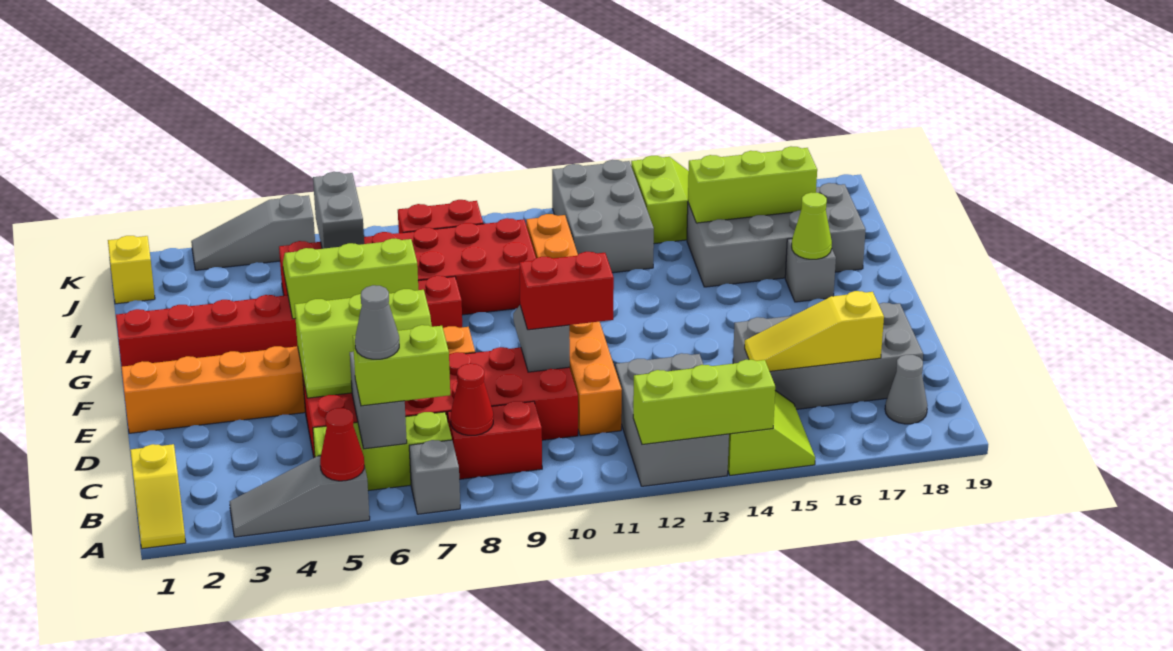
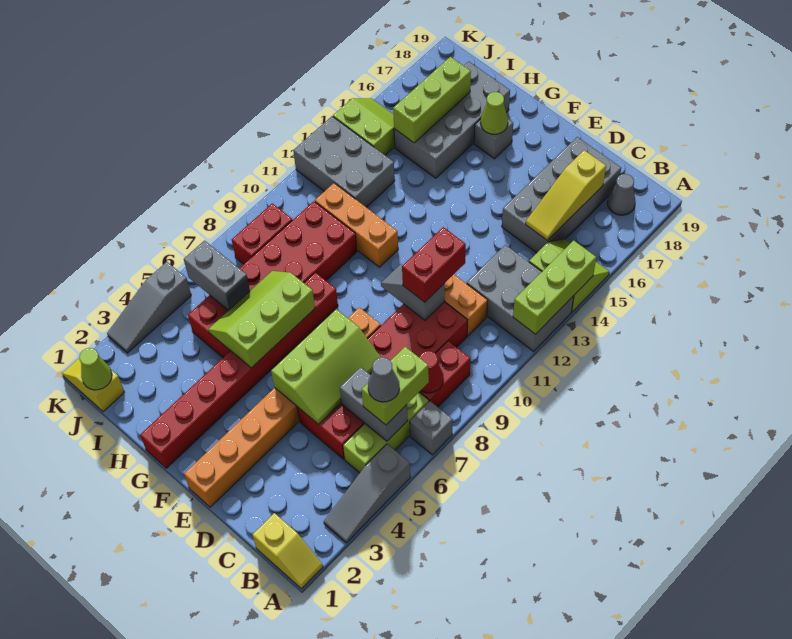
red 1x1 cone [320,408,364,481] -> none
none -> lime 1x1 cone [79,348,112,390]

